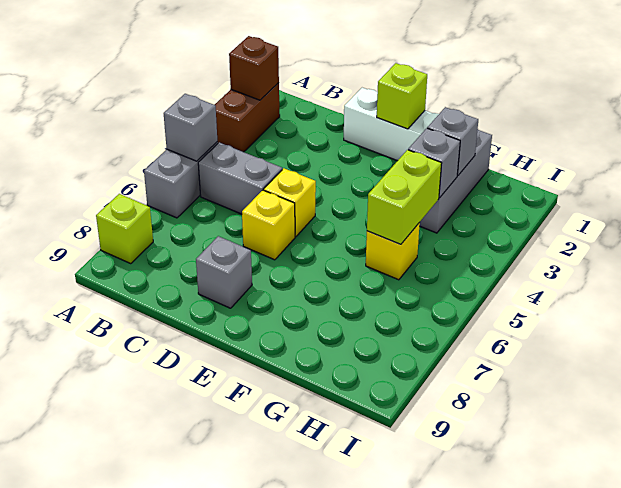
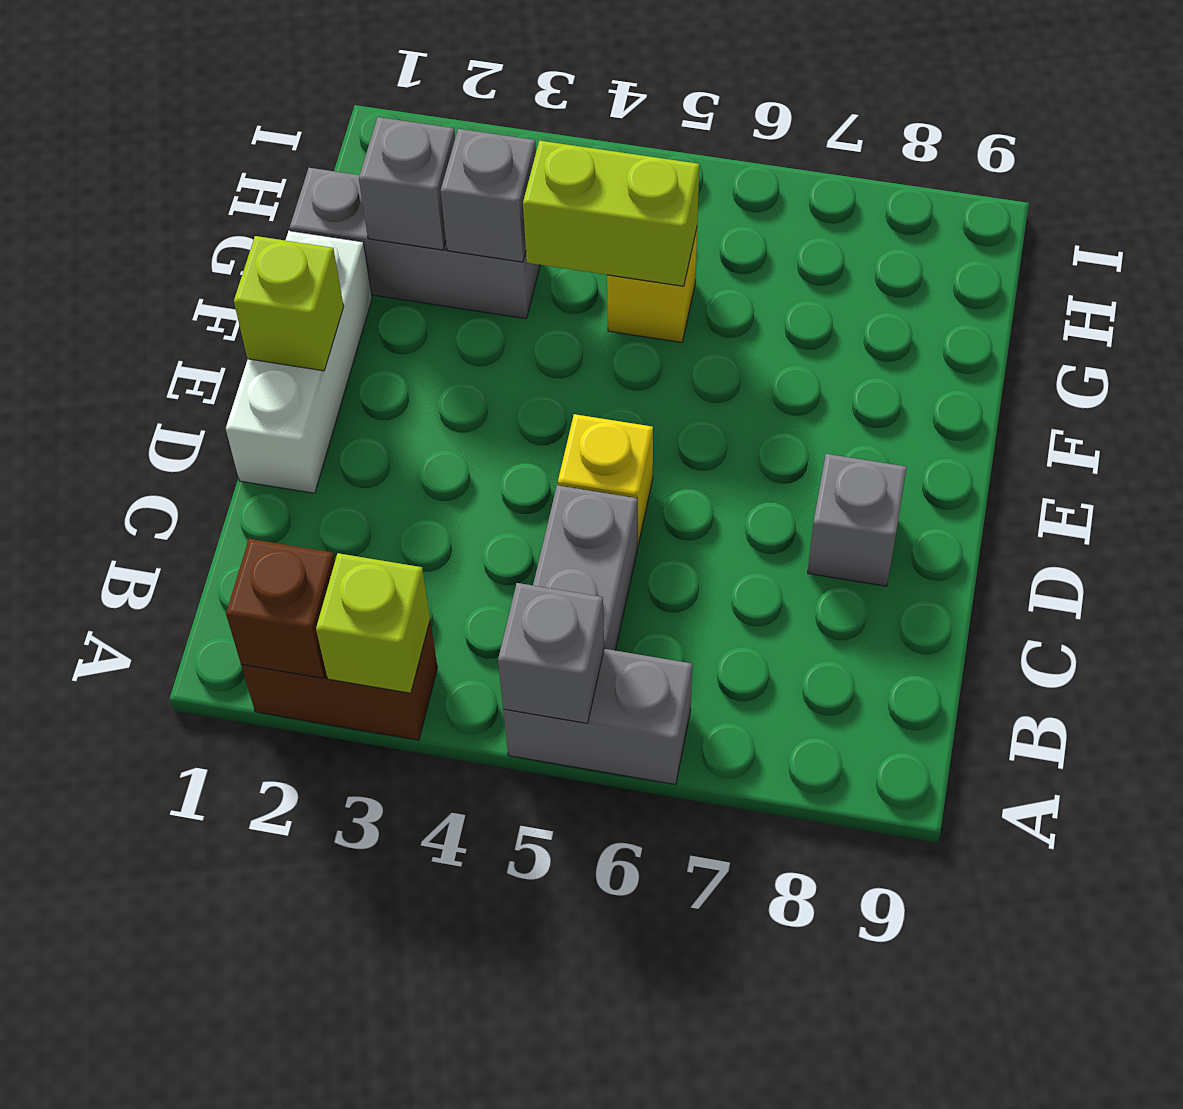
lime 1x1 brick [96,194,153,264] -> lime 1x1 brick moved to [316,553,430,693]
yellow 1x1 brick [242,190,295,260] -> none

